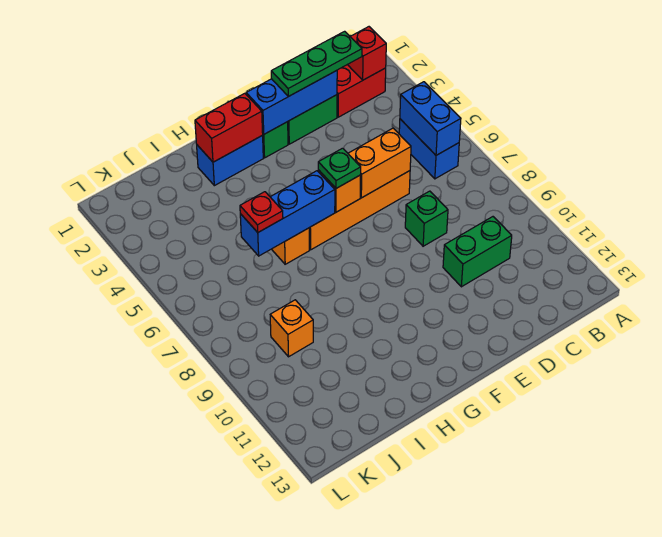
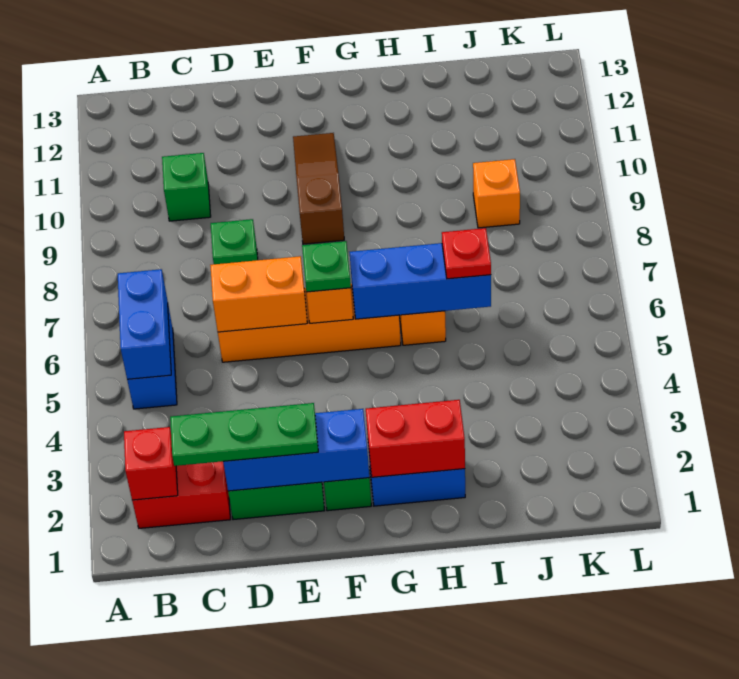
green 1x2 brick [443,217,512,287] -> green 1x1 brick [162,153,211,221]
none -> brown 1x3 slope [293,133,344,244]

